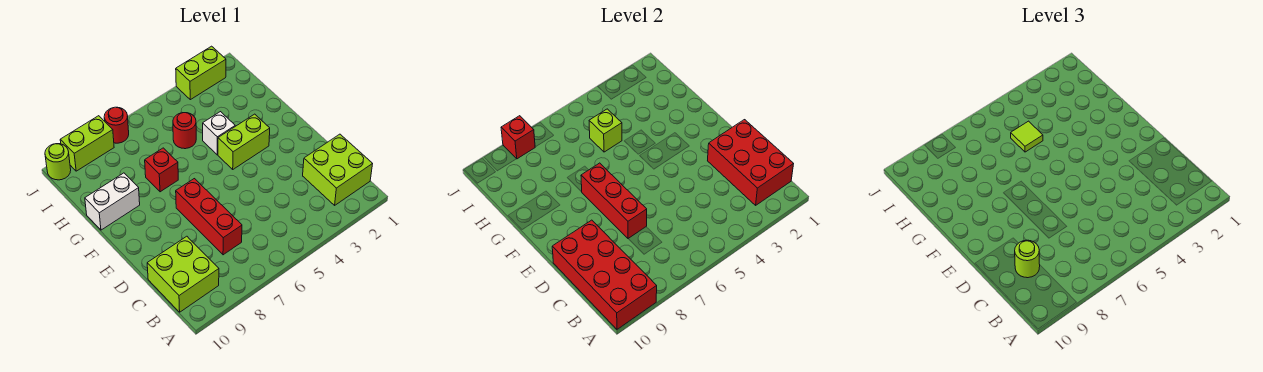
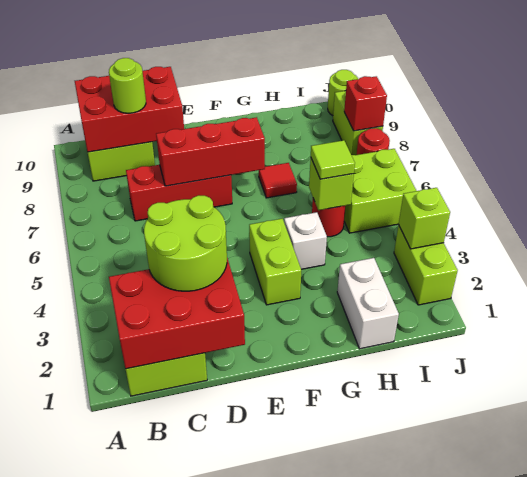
red 2x4 brick [552,220,657,329] -> red 2x3 brick [75,67,184,152]
none -> lime 2x2 round brick [144,195,227,291]
red 1x1 brick [145,148,178,192] -> red 1x1 tile [259,163,297,198]
white 1x2 brick [85,173,140,230] -> white 1x2 brick moved to [337,258,399,349]
none -> lime 2x2 brick [344,149,416,233]
none -> lime 1x1 brick [399,188,450,249]

